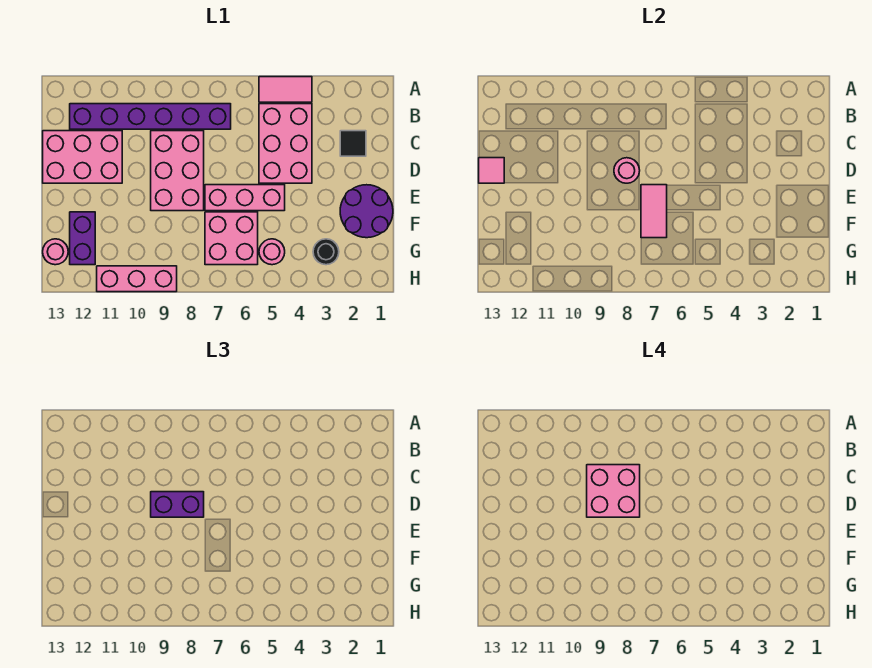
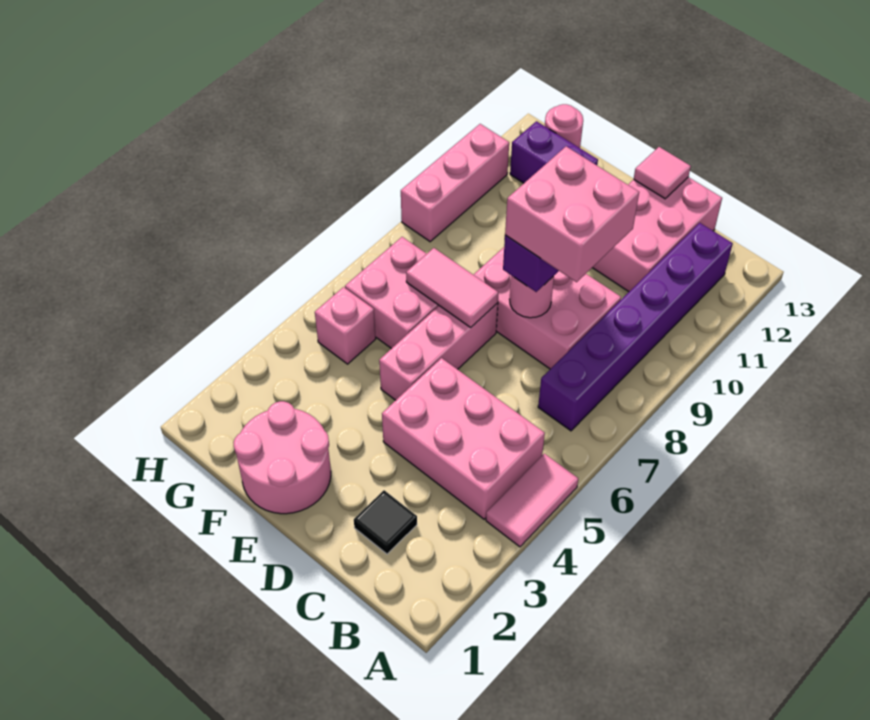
purple 2x2 round brick [340,185,393,238] -> pink 2x2 round brick [234,401,331,514]
black 1x1 round brick [313,239,339,265] -> none
pink 1x1 round brick [259,239,285,265] -> pink 1x1 brick [315,287,376,364]

